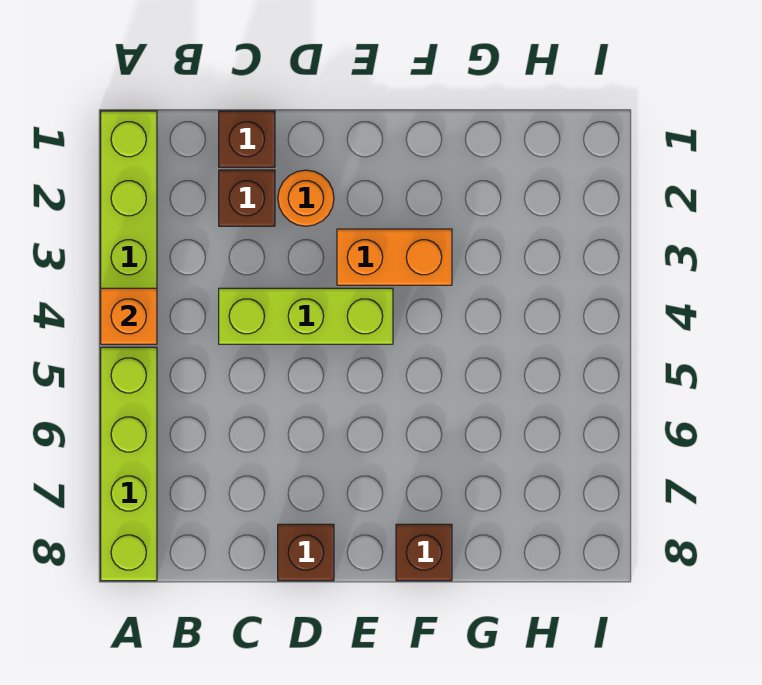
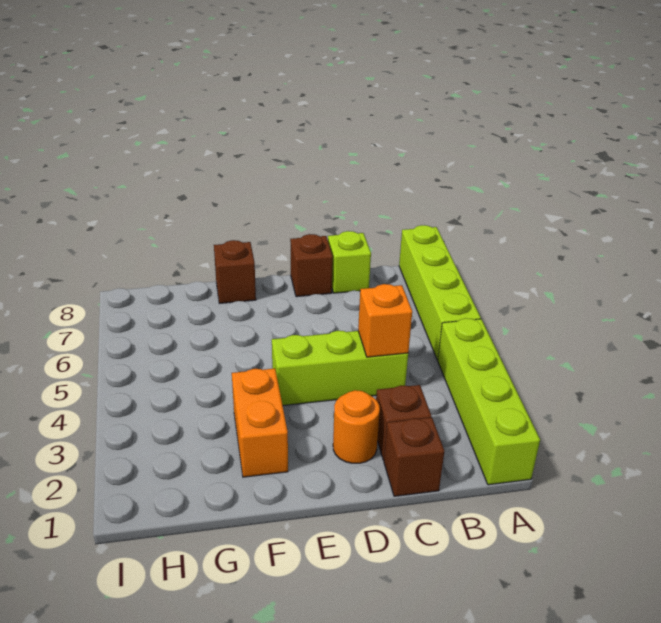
orange 1x1 brick [101,288,157,344] -> orange 1x1 brick moved to [358,284,412,357]
none -> lime 1x1 brick [328,231,371,293]
orange 1x2 brick [337,229,452,285] -> orange 1x2 brick turned to [232,368,288,477]

